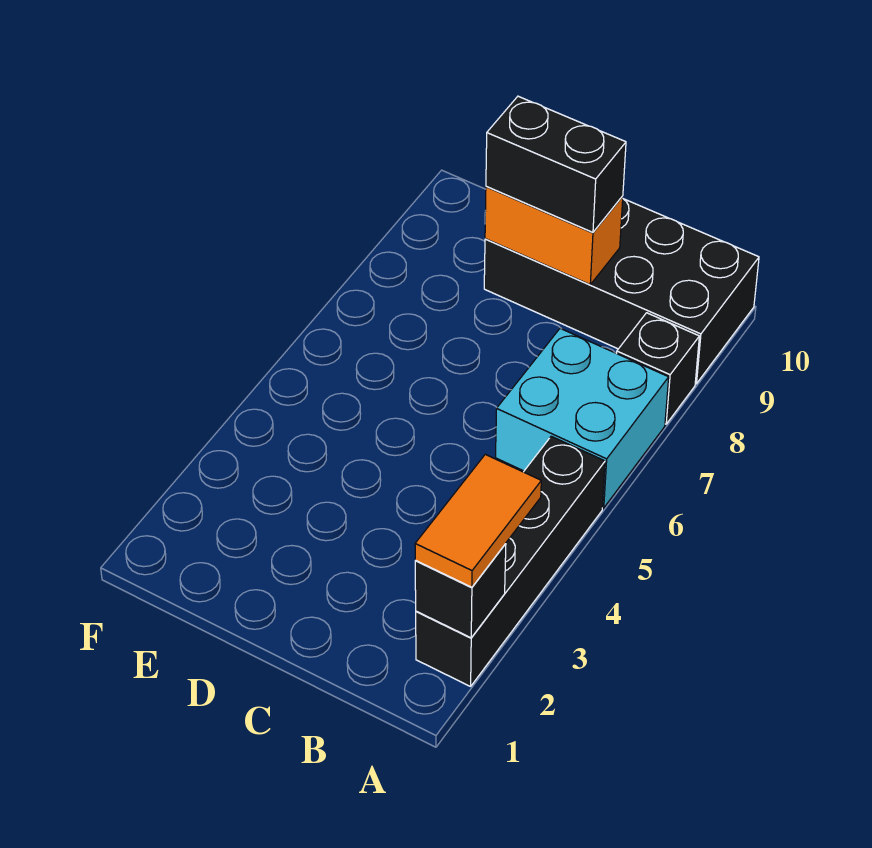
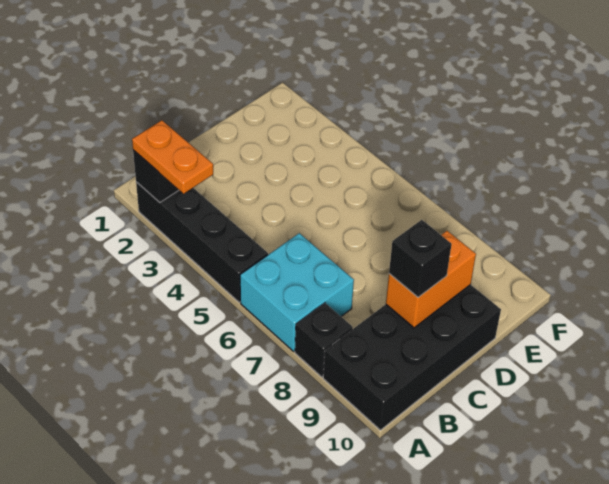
orange 1x2 tile [415,454,541,587] -> orange 1x2 plate [132,120,213,194]
black 1x2 brick [486,96,626,232] -> black 1x1 brick [389,220,452,297]

